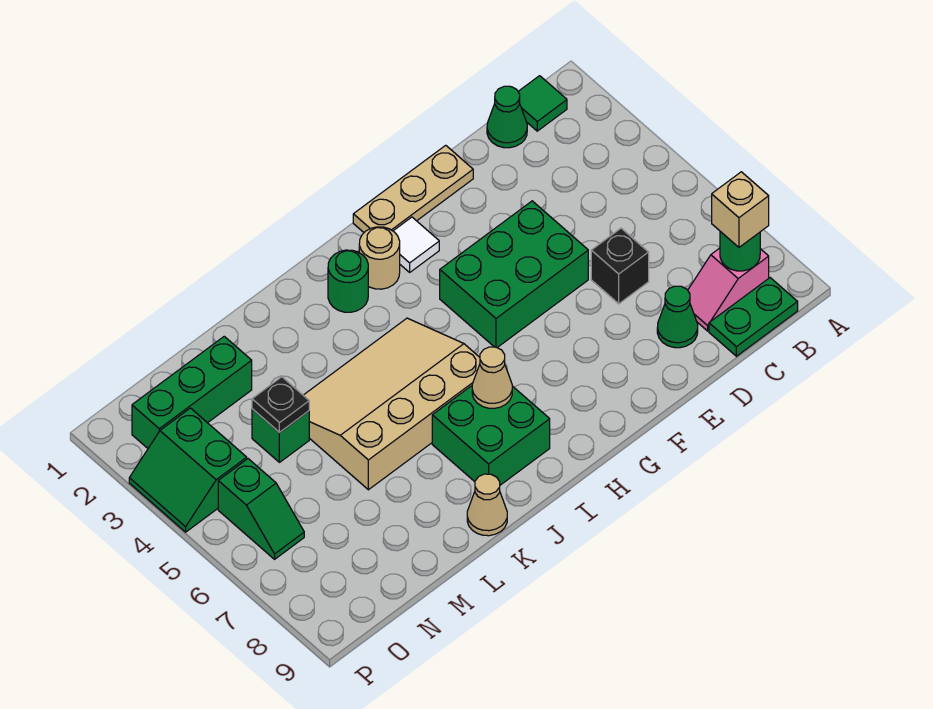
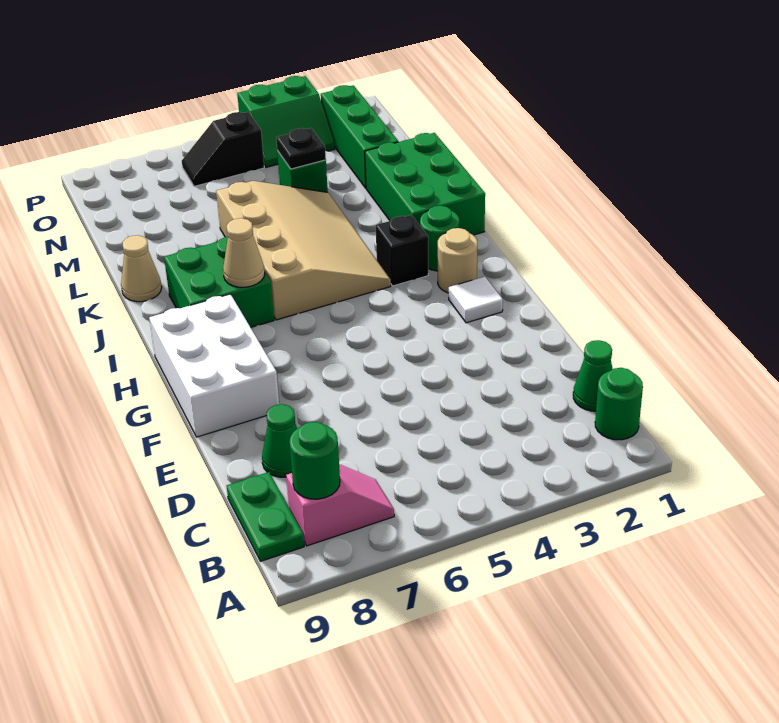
green 1x1 tile [518,76,567,131] -> green 1x1 round brick [595,368,643,440]
pink 1x2 slope [688,248,769,331] -> pink 1x2 slope turned to [286,464,394,546]
tan 1x1 brick [712,172,769,247] -> none
black 1x1 brick [591,228,649,304] -> black 1x1 brick moved to [376,215,428,286]
tan 1x3 plate [353,145,473,232] -> none
green 2x3 brick [440,201,588,347] -> green 2x3 brick moved to [365,133,485,235]
none -> white 2x3 brick [149,294,279,437]
green 2x2 slope [129,408,247,532] -> green 2x2 slope turned to [237,76,334,167]
green 1x2 slope [218,459,304,559] -> black 1x2 slope [182,112,264,186]

